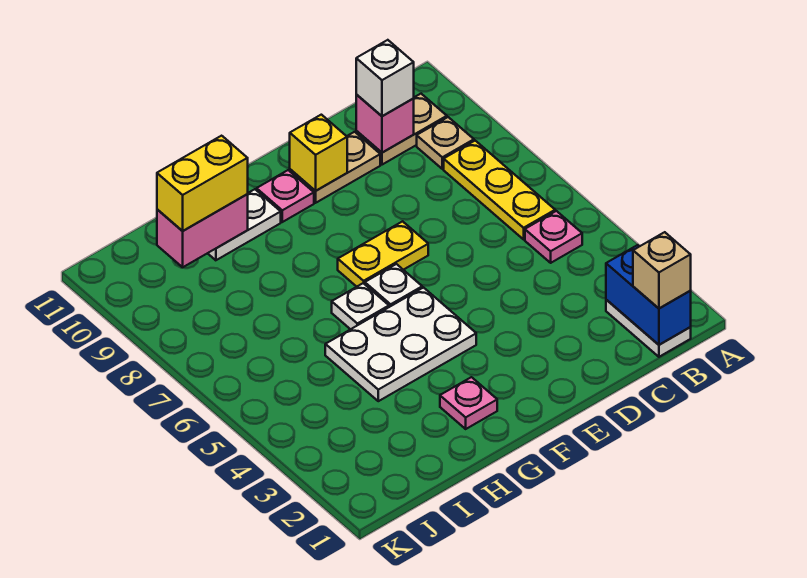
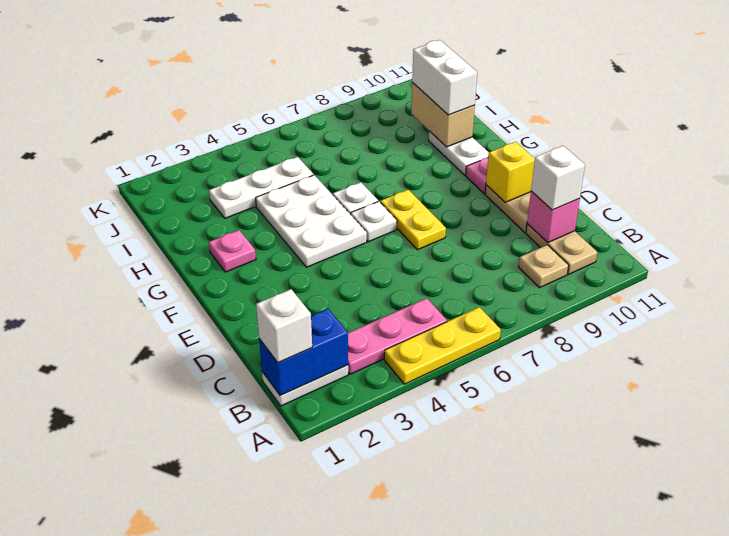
tan 1x1 brick [633,232,691,308] -> white 1x1 brick [256,289,312,363]
pink 1x1 plate [525,211,582,263] -> pink 1x3 plate [348,298,447,374]
yellow 1x3 plate [444,141,555,239] -> yellow 1x3 plate moved to [384,307,501,384]
pink 1x2 brick [157,194,248,267] -> tan 1x2 brick [411,83,475,147]
yellow 1x2 brick [157,136,248,231] -> white 1x2 brick [412,40,477,115]
none -> white 1x3 plate [209,157,314,218]

